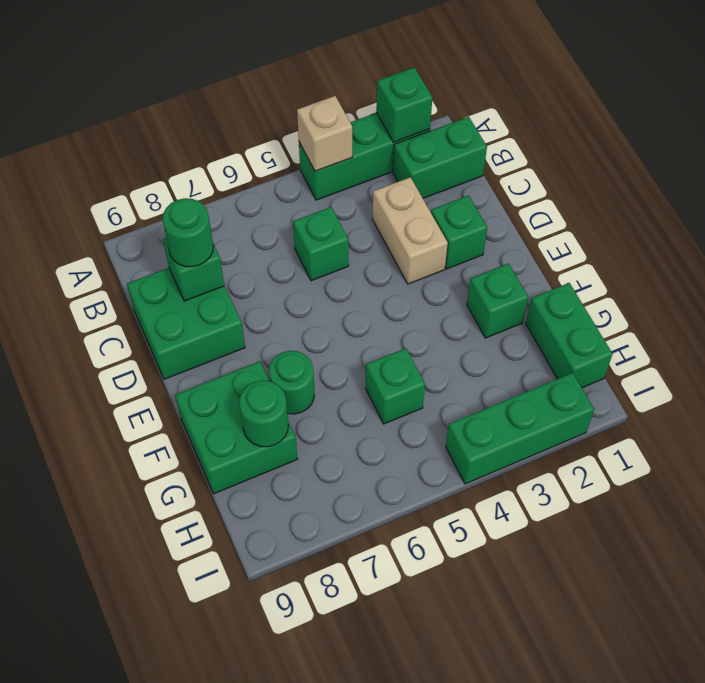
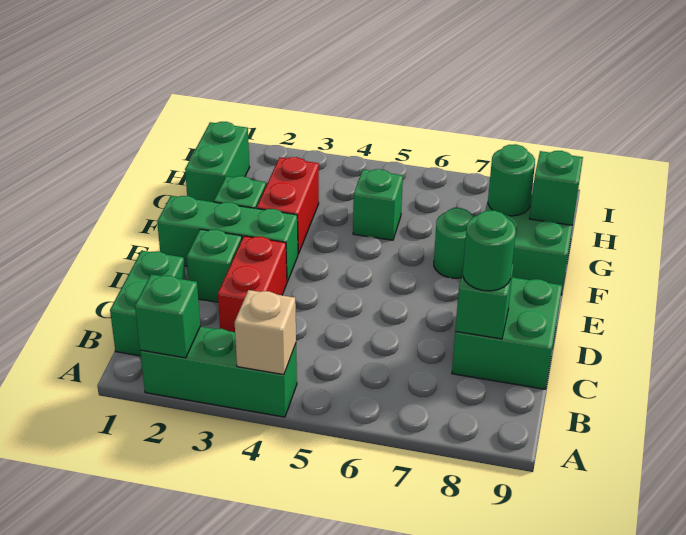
green 1x2 brick [393,117,487,198] -> green 1x2 brick turned to [110,251,186,356]
tan 1x2 brick [372,177,448,284] -> red 1x2 brick [218,236,287,332]
green 1x1 brick [293,207,349,281] -> green 1x1 brick moved to [530,151,583,225]
none -> red 1x2 brick [257,157,319,254]
green 1x3 brick [446,373,594,484] -> green 1x3 brick moved to [157,196,298,282]

